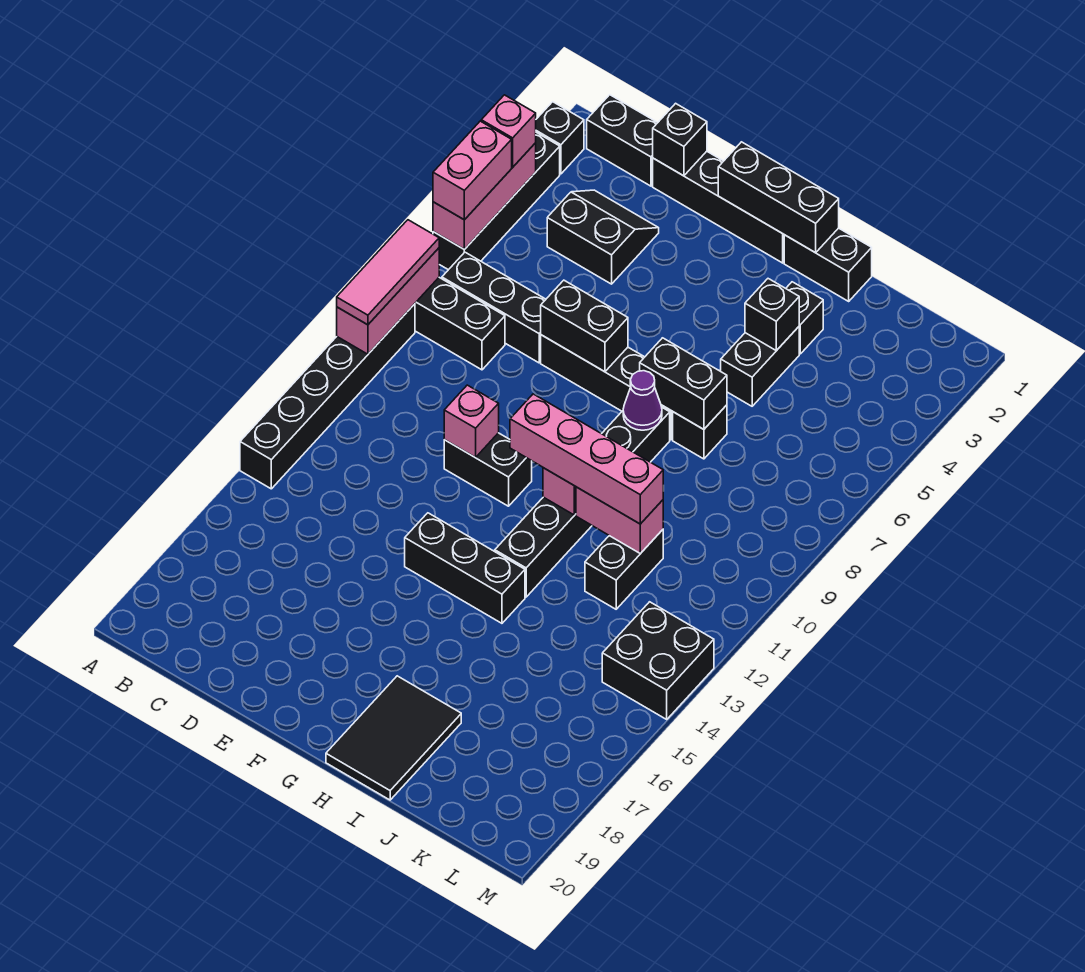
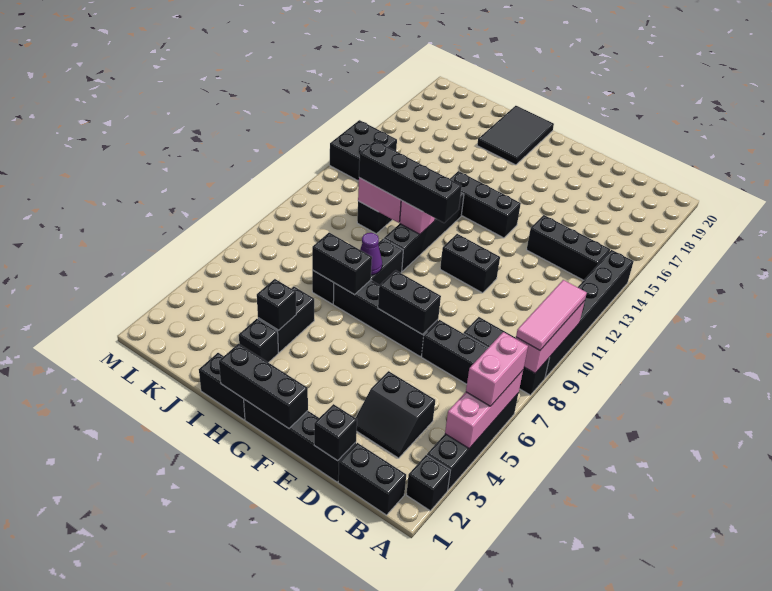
pink 1x1 brick [481,95,536,167] -> none
none -> black 1x3 brick [527,215,610,280]
pink 1x1 brick [444,385,499,457] -> none
pink 1x4 brick [510,394,663,524] -> black 1x4 brick [359,141,462,223]

